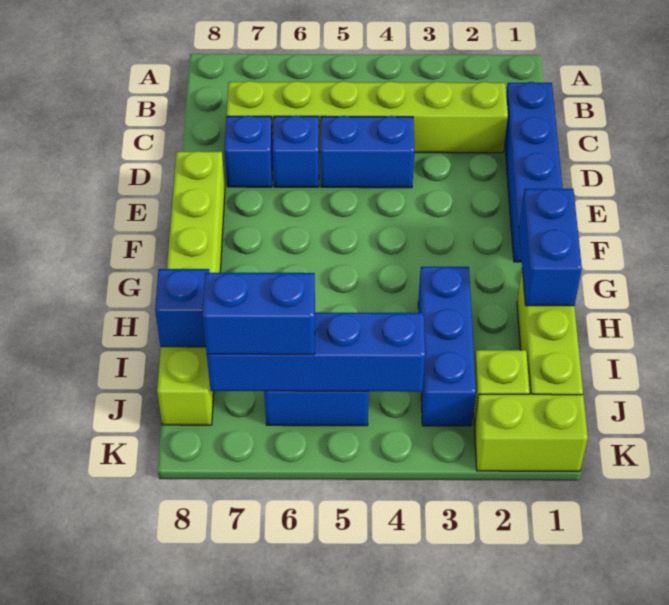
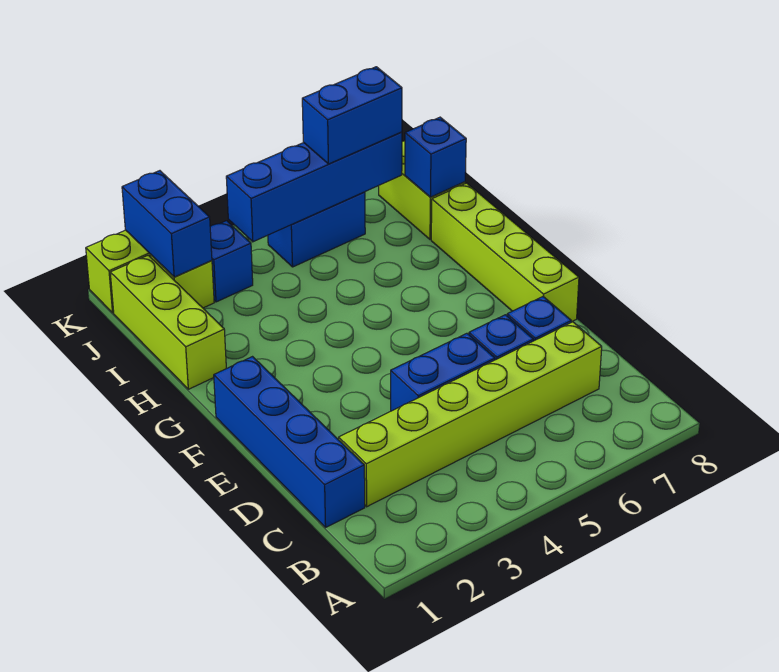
blue 1x2 brick [519,189,582,306] -> blue 1x2 brick moved to [122,171,212,277]
blue 1x3 brick [418,267,476,426] -> blue 1x1 brick [210,221,253,302]

